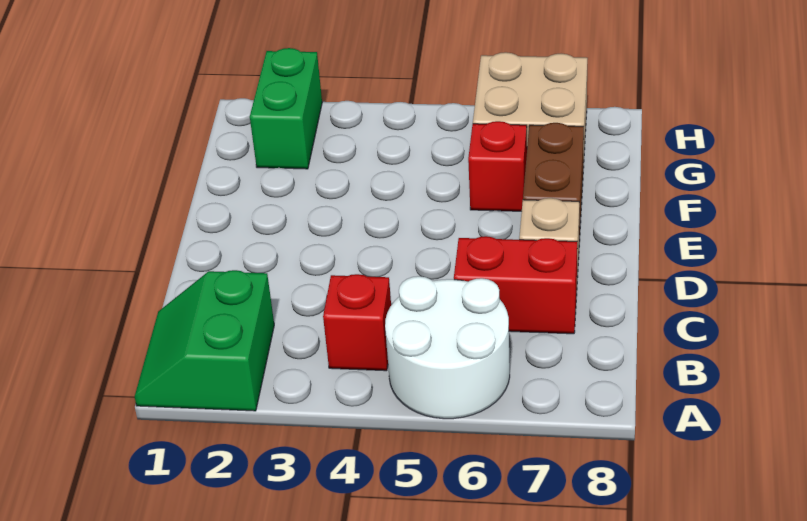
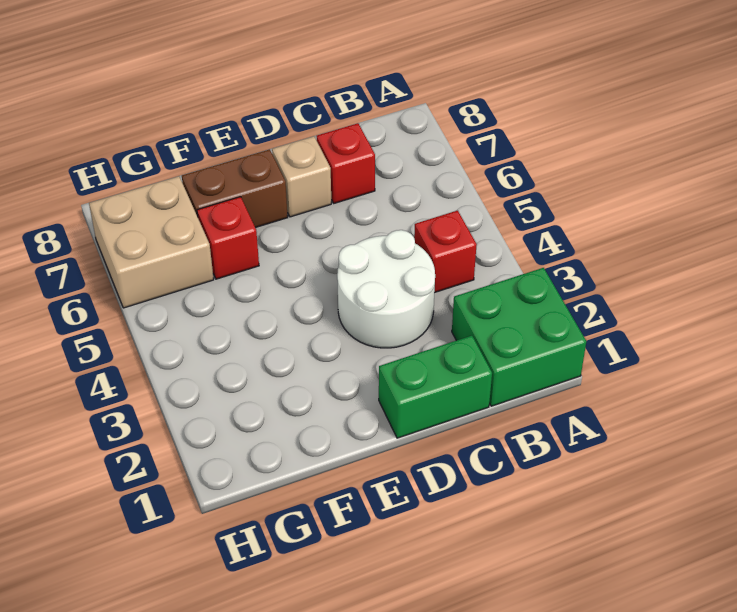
green 2x2 slope [135,270,274,411] -> green 2x2 brick [452,268,586,406]
white 2x2 round brick [385,276,510,419] -> white 2x2 round brick moved to [337,230,435,348]
red 1x2 brick [454,236,577,334] -> red 1x1 brick [317,123,375,203]
green 1x2 brick [250,48,322,169] -> green 1x2 brick moved to [379,336,492,438]

